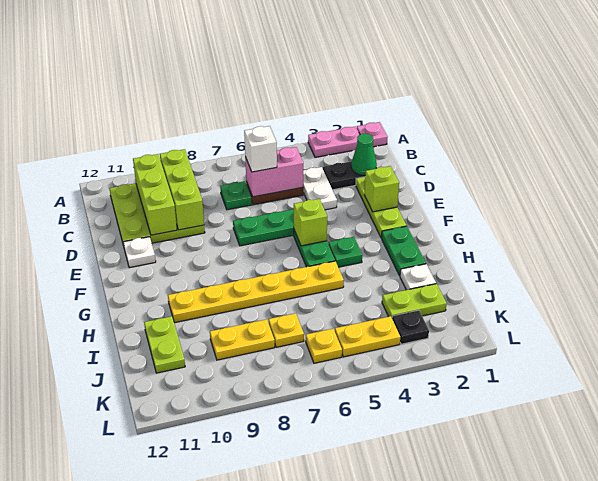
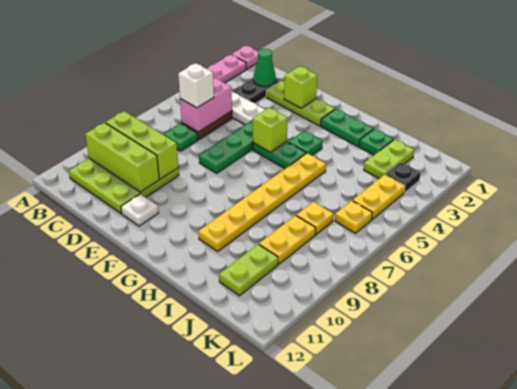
white 1x1 plate [400,264,436,290] -> green 1x1 plate [359,129,394,155]
lime 1x2 plate [144,316,185,373] -> lime 1x2 plate turned to [219,244,278,296]

